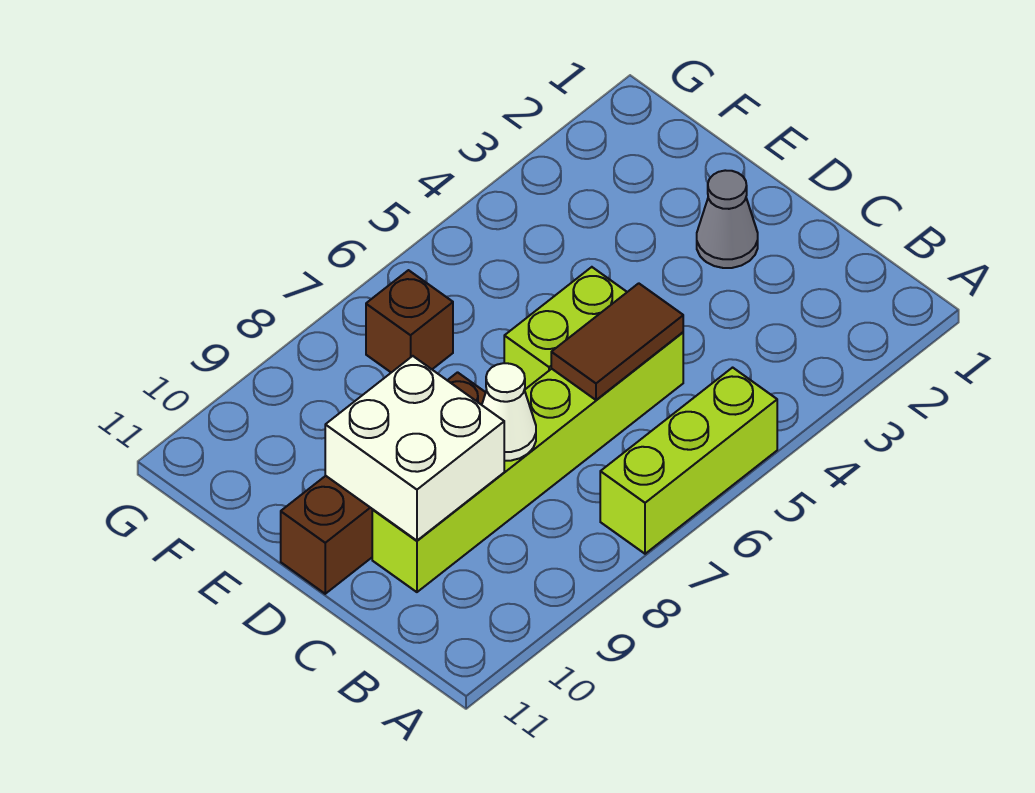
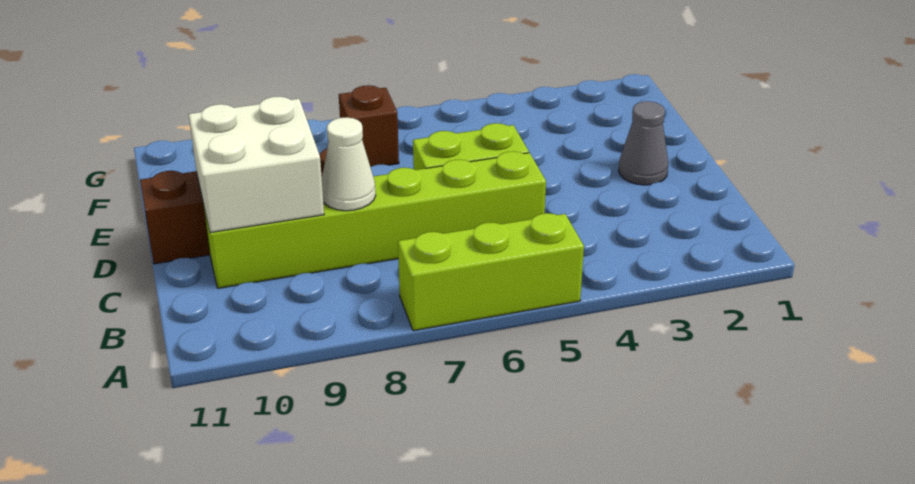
brown 1x2 tile [551,283,683,400] -> none

